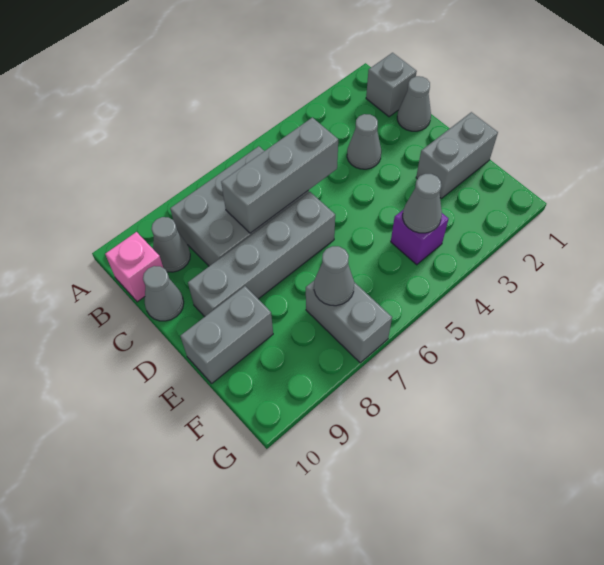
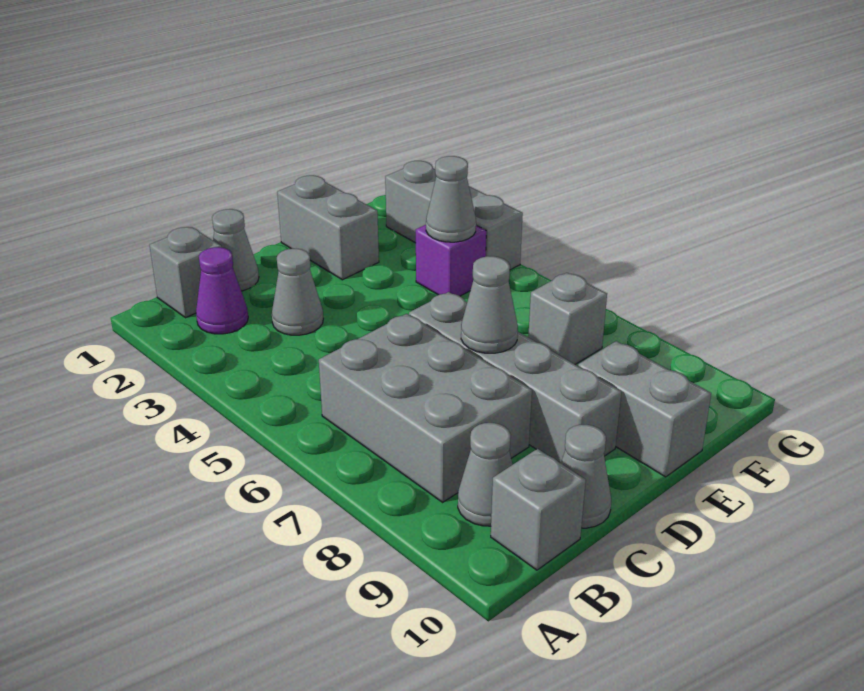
none -> purple 1x1 cone [196,247,248,334]
pink 1x1 brick [105,232,163,302] -> grey 1x1 brick [491,449,586,570]
grey 1x3 brick [221,117,338,233] -> grey 1x3 brick moved to [385,161,523,270]
grey 1x2 brick [306,281,392,363] -> grey 1x1 brick [528,273,607,365]
grey 1x1 cone [314,246,354,306] -> grey 1x1 cone moved to [461,256,518,353]

